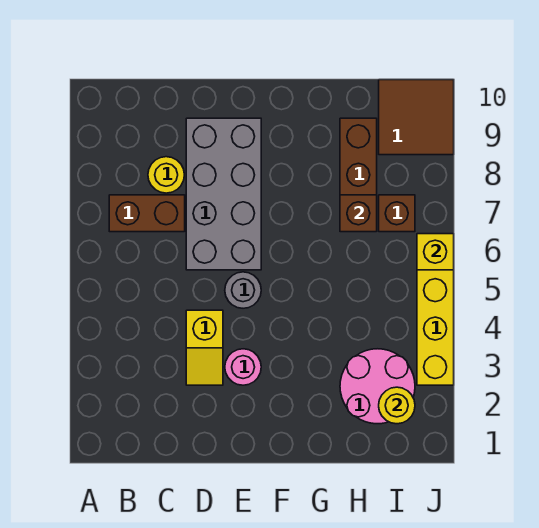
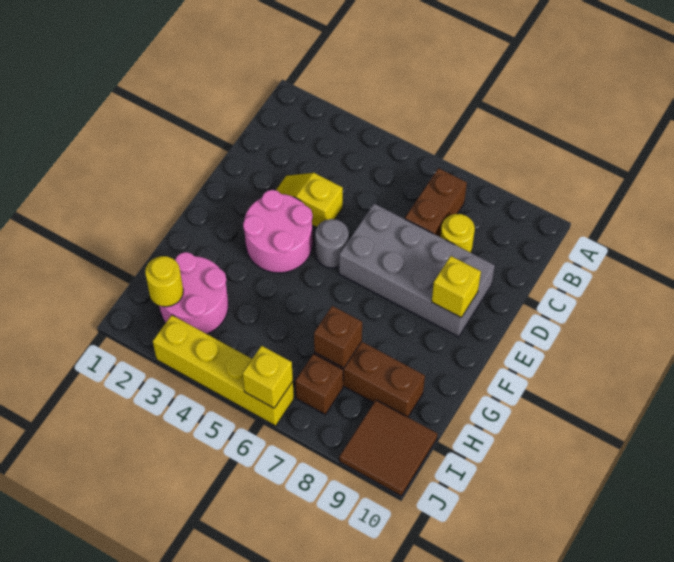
pink 1x1 round brick [225,349,261,385] -> pink 2x2 round brick [243,190,313,273]
none -> yellow 1x1 brick [432,256,481,317]

